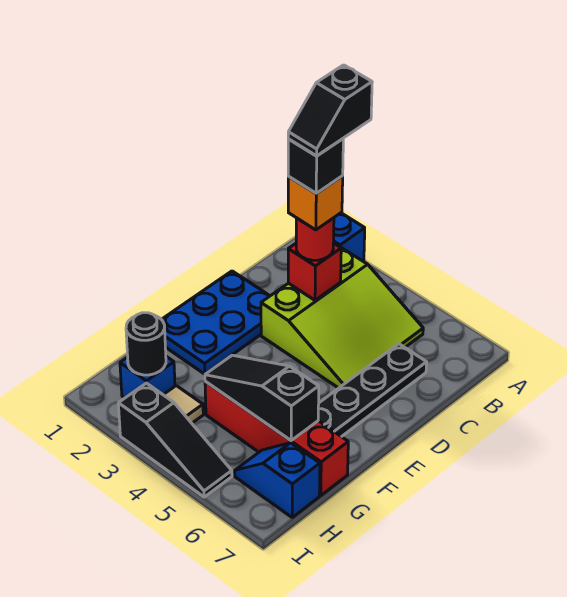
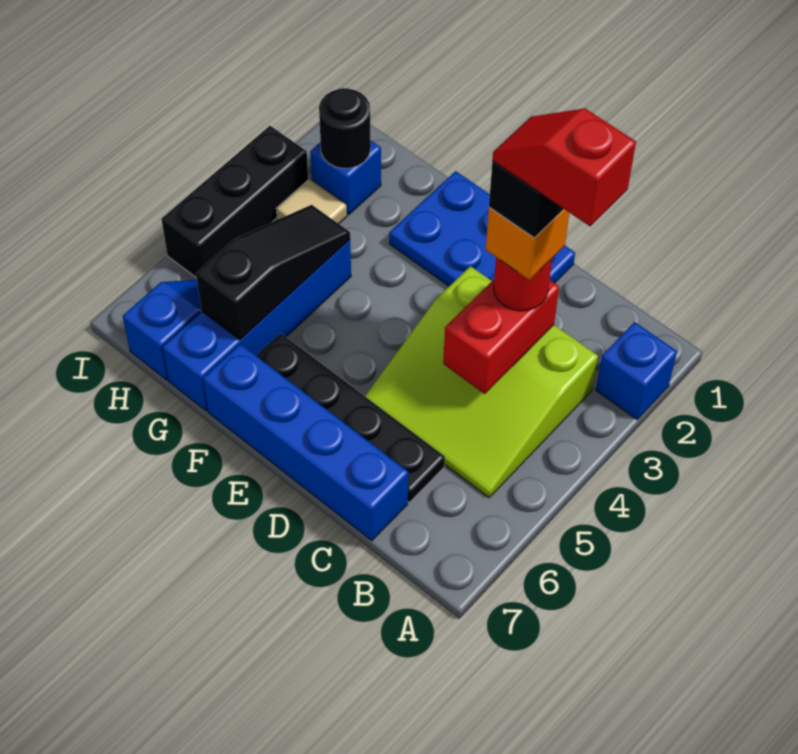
black 1x2 slope [288,65,372,156] -> red 1x2 slope [492,109,636,226]
red 1x1 brick [288,243,341,300] -> red 1x2 brick [443,280,559,394]
none -> blue 1x4 brick [203,344,408,541]
red 1x4 brick [205,382,348,495] -> blue 1x4 brick [162,240,351,411]
black 1x3 slope [118,383,232,497] -> black 1x3 brick [162,126,308,278]

